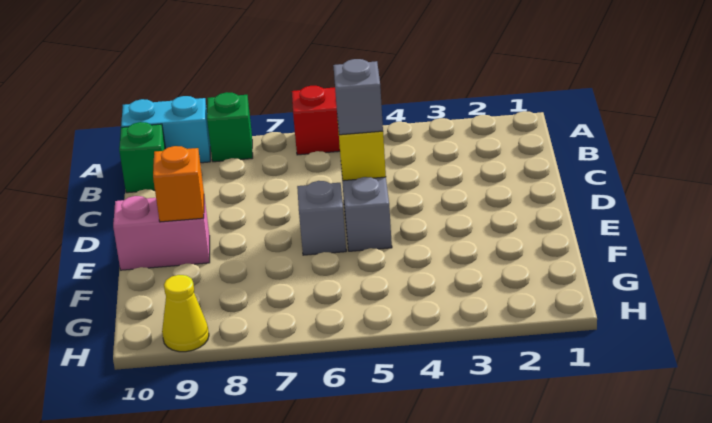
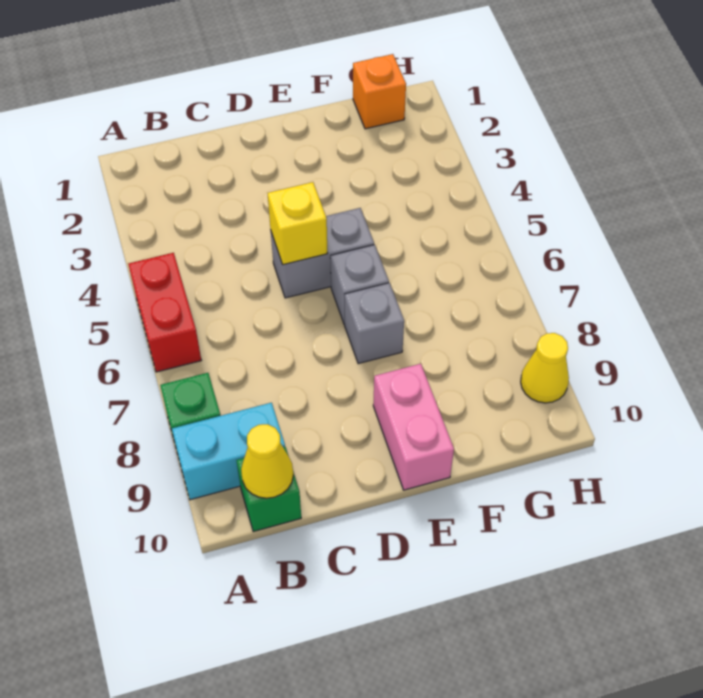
cyan 1x2 brick [121,96,210,163] -> cyan 1x2 brick turned to [172,403,285,500]
none -> yellow 1x1 cone [241,424,293,498]
grey 1x1 brick [333,59,383,135] -> grey 1x1 brick moved to [344,283,404,364]
orange 1x1 brick [153,146,204,222] -> orange 1x1 brick moved to [353,54,406,129]

